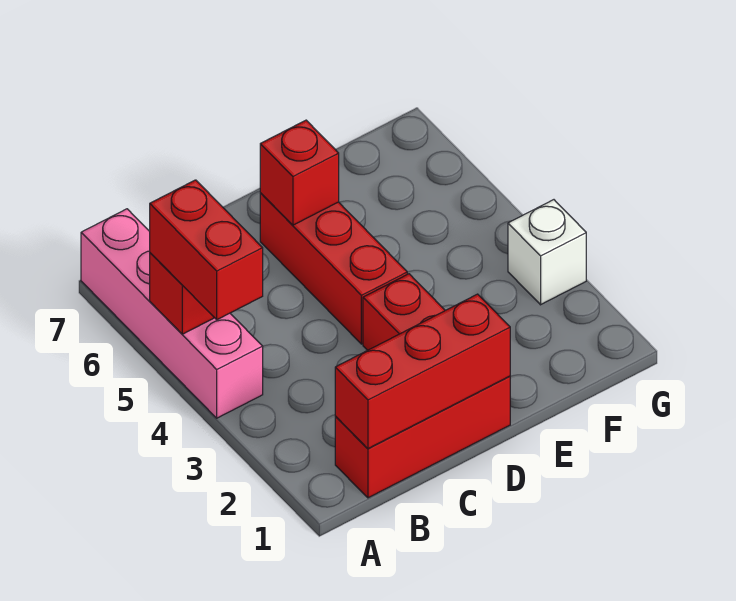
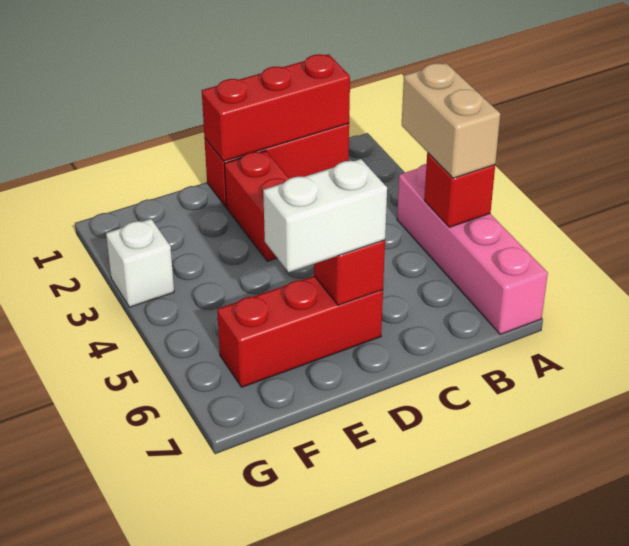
red 1x2 brick [150,180,263,320] -> tan 1x2 brick [402,63,500,178]
red 1x3 brick [260,193,407,344] -> red 1x3 brick turned to [217,276,383,387]
none -> white 1x2 brick [263,159,387,272]

